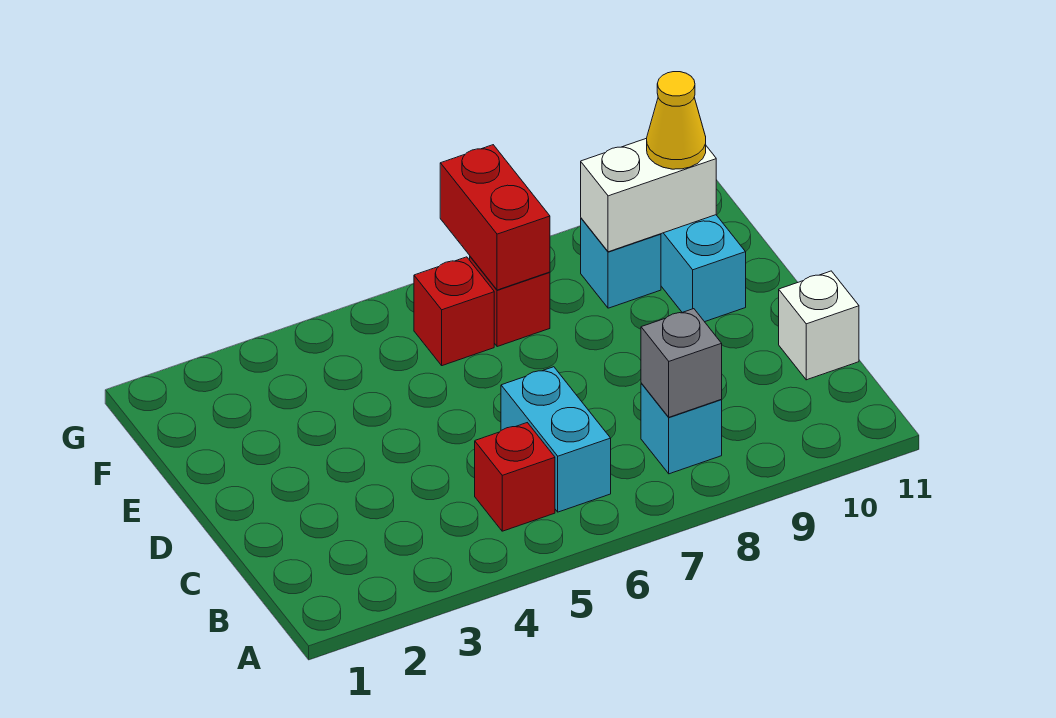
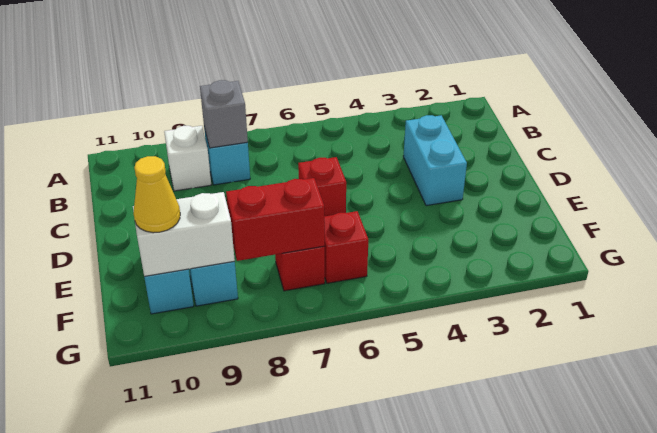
red 1x1 brick [475,423,555,531] -> red 1x1 brick moved to [298,157,346,216]
cyan 1x2 brick [501,367,611,512] -> cyan 1x2 brick moved to [403,115,467,206]
white 1x1 brick [779,271,859,380] -> white 1x1 brick moved to [164,126,211,191]
red 1x2 brick [440,145,550,290] -> red 1x2 brick turned to [226,178,325,261]

